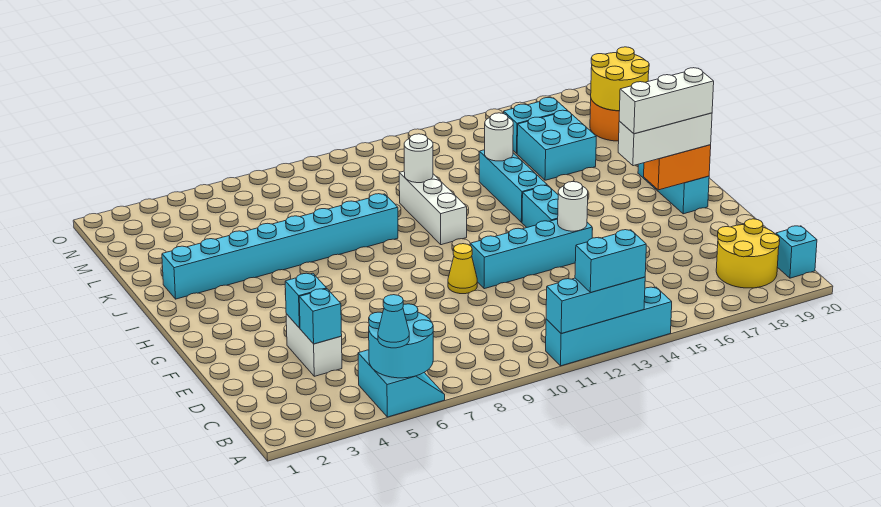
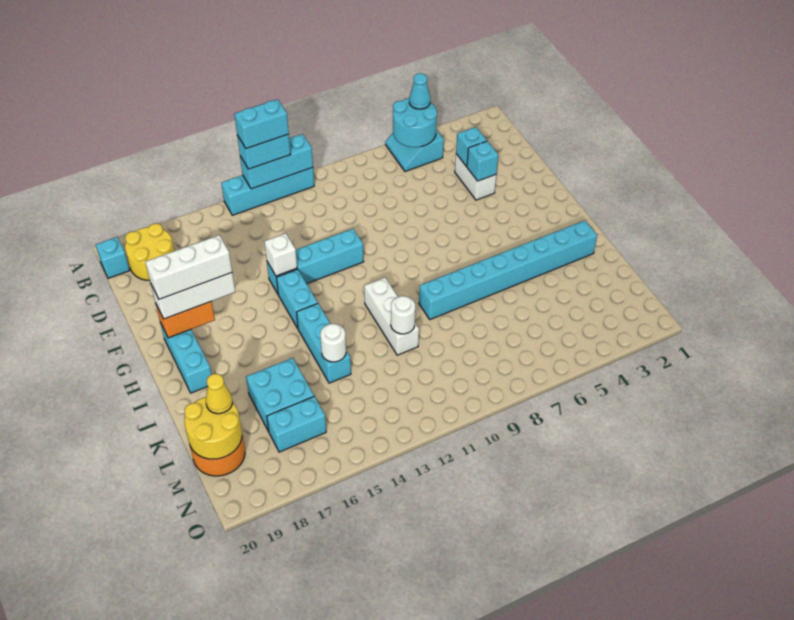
none -> cyan 1x2 brick [234,99,289,149]
yellow 1x1 cone [448,244,477,294] -> yellow 1x1 cone moved to [206,374,233,414]
white 1x1 round brick [558,182,588,231] -> white 1x1 brick [264,233,297,276]

